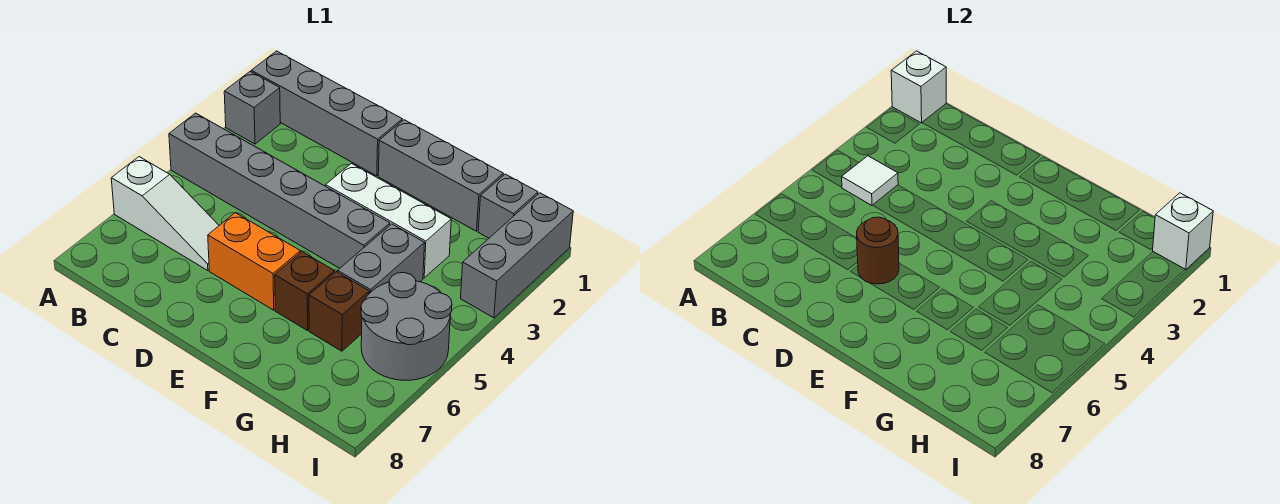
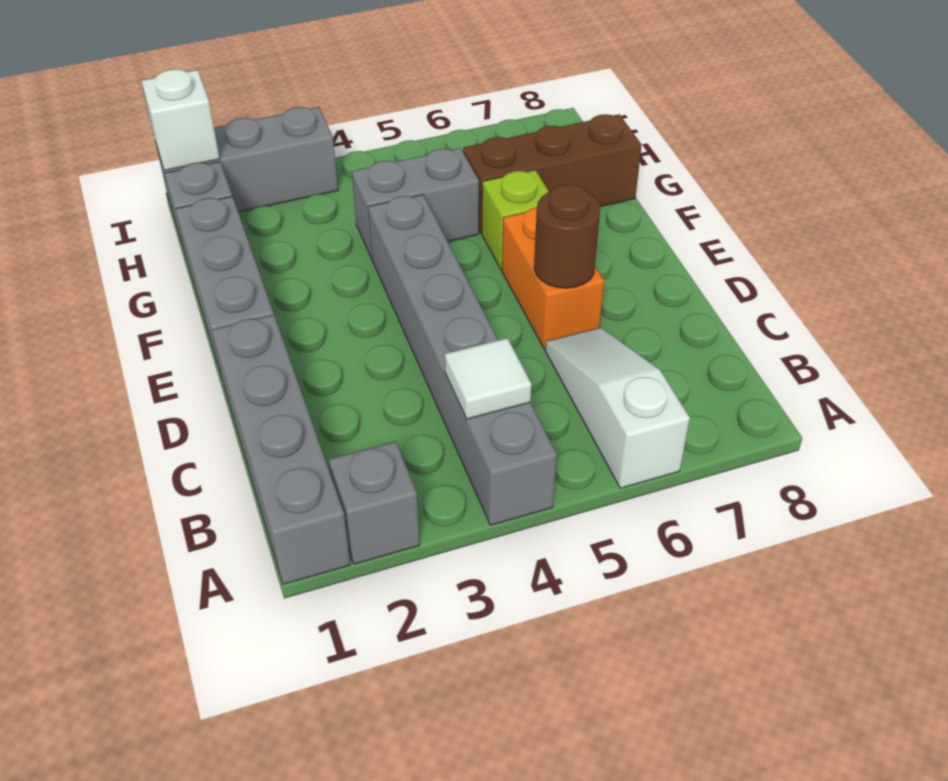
white 1x1 brick [891,51,946,123] -> none
white 1x3 brick [326,163,451,278] -> none
brown 1x1 brick [275,252,335,331] -> lime 1x1 brick [482,170,549,270]
brown 1x1 brick [309,272,369,351] -> brown 1x3 brick [463,114,642,234]
grey 2x2 round brick [361,273,452,380] -> none

